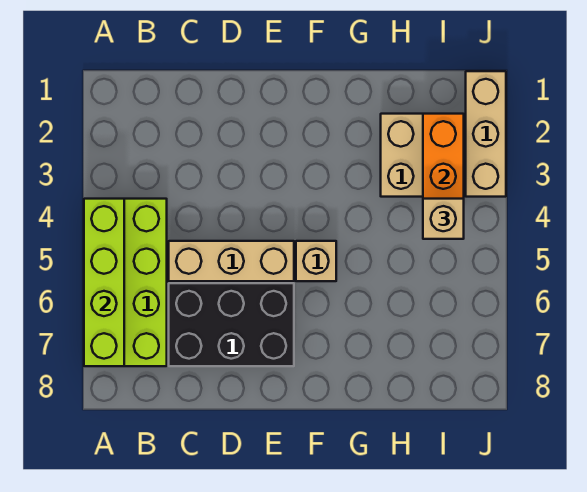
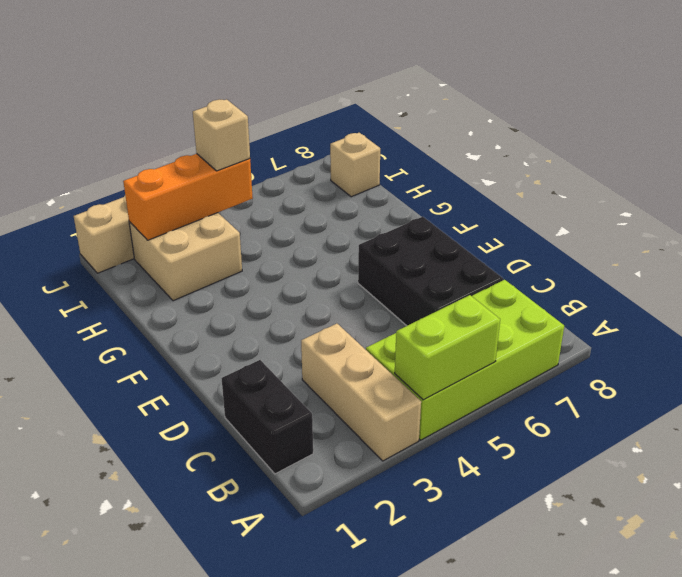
lime 1x4 brick [84,199,124,366] -> lime 1x2 brick [395,295,500,400]
none -> black 1x2 brick [222,360,313,474]
tan 1x3 brick [169,241,294,281] -> tan 1x3 brick moved to [301,324,421,461]
tan 1x1 brick [296,241,336,281] -> tan 1x1 brick moved to [330,133,380,197]

